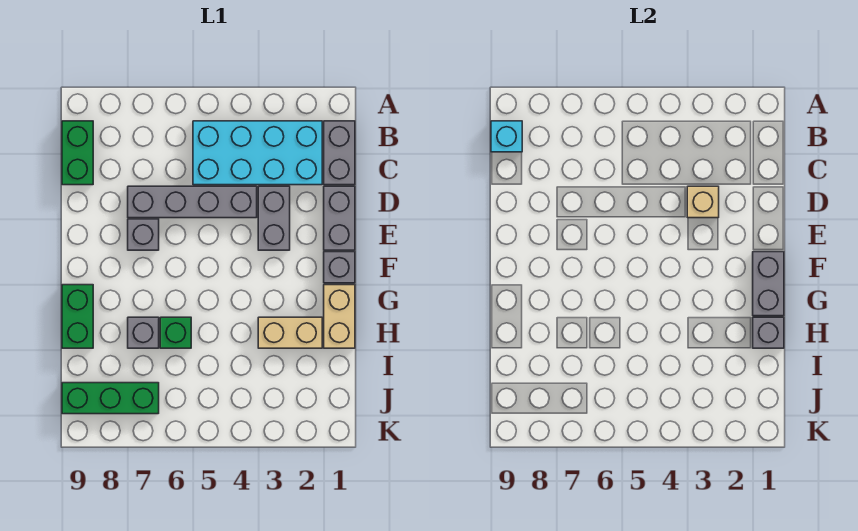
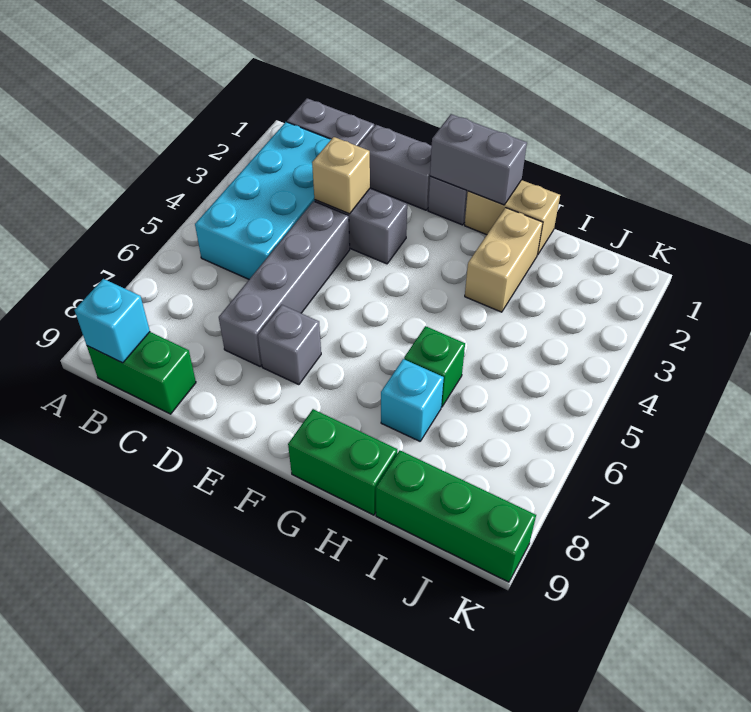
grey 1x1 brick [753,317,784,348] -> none
grey 1x1 brick [128,317,159,348] -> cyan 1x1 brick [381,359,444,441]
green 1x3 brick [62,383,159,414] -> green 1x3 brick turned to [376,451,536,582]

